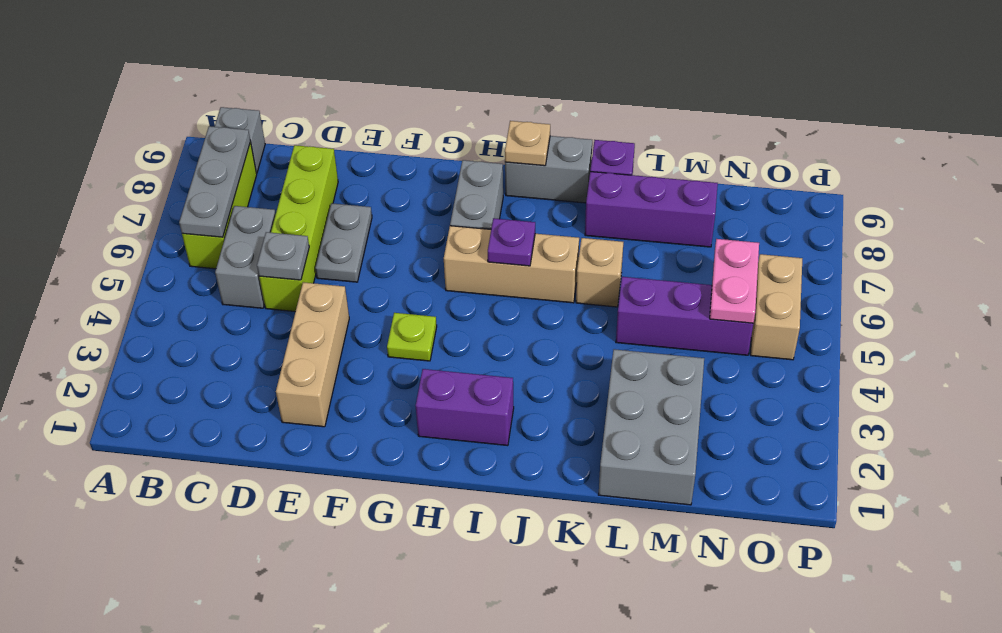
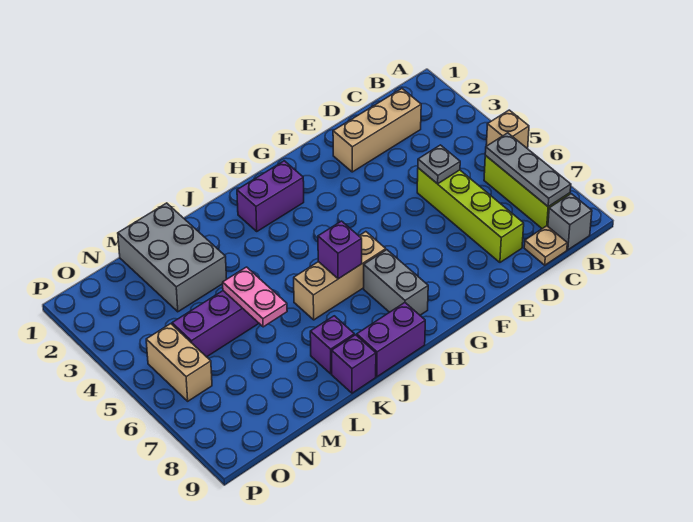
grey 1x2 brick [215,206,276,308] -> none
tan 1x3 brick [276,282,349,427] -> tan 1x3 brick turned to [333,89,421,172]
grey 1x2 plate [315,203,372,282] -> none
lime 1x1 plate [387,313,437,361] -> none
purple 1x1 plate [488,218,535,266] -> purple 1x1 brick [318,221,362,279]
grey 1x2 brick [505,136,592,203] -> purple 1x2 brick [357,303,425,377]
tan 1x1 plate [505,121,550,166] -> tan 1x1 plate moved to [524,226,567,265]
tan 1x1 brick [576,238,623,307] -> tan 1x1 brick moved to [486,110,529,149]
purple 1x3 brick [585,172,718,247] -> purple 1x1 brick [310,316,354,374]
pink 1x2 plate [710,239,759,323] -> pink 1x2 plate moved to [223,267,287,327]

